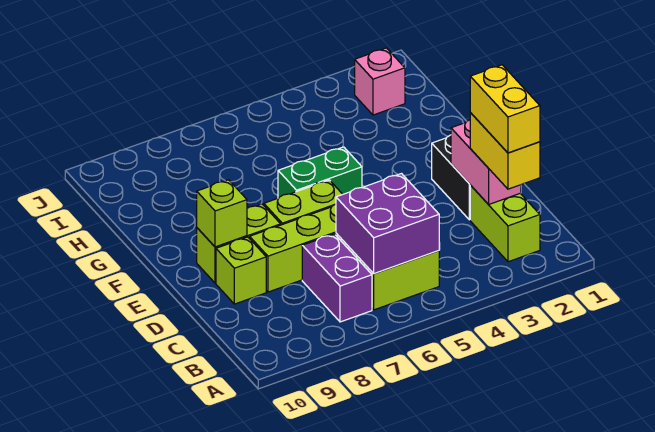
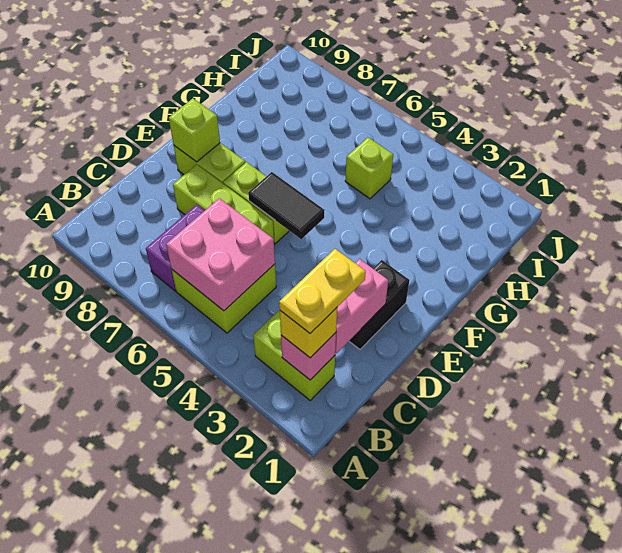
lime 1x2 brick [470,185,540,262] -> lime 1x2 brick turned to [253,311,335,400]
yellow 1x2 brick [470,113,540,189] -> yellow 1x1 brick [280,308,337,358]
yellow 1x2 brick [470,65,540,153] -> yellow 1x2 plate [279,249,366,333]
purple 2x2 brick [336,174,439,274] -> pink 2x2 brick [166,198,275,311]
lime 1x1 brick [216,237,266,304] -> lime 1x1 brick moved to [345,138,393,199]
none -> black 1x2 tile [248,172,325,239]
green 1x2 brick [278,147,362,198] -> none
pink 1x1 brick [355,48,405,115] -> pink 1x1 brick moved to [281,333,336,380]

